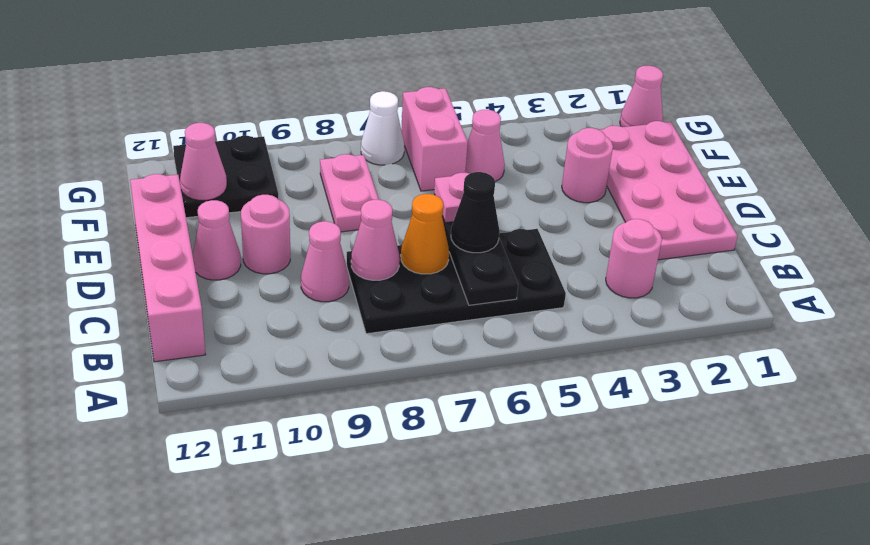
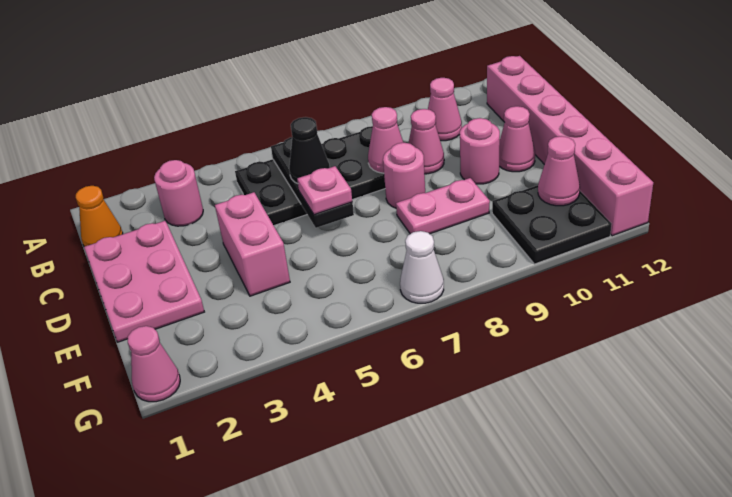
pink 1x4 brick [130,174,206,362] -> pink 1x6 brick [487,56,653,236]
pink 2x4 plate [600,121,738,260] -> pink 2x3 plate [84,221,204,342]
orange 1x1 cone [401,194,449,274] -> orange 1x1 cone moved to [76,186,123,247]
pink 1x1 round brick [562,128,613,203] -> pink 1x1 round brick moved to [383,143,425,208]
pink 1x2 plate [320,154,379,232] -> pink 1x2 plate turned to [396,178,490,234]
pink 1x1 cone [465,110,505,182] -> pink 1x1 cone moved to [428,78,462,141]
pink 1x2 brick [401,87,468,191] -> pink 1x2 brick moved to [215,192,290,296]

